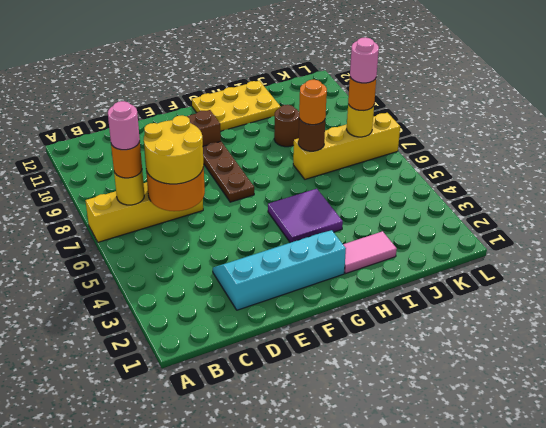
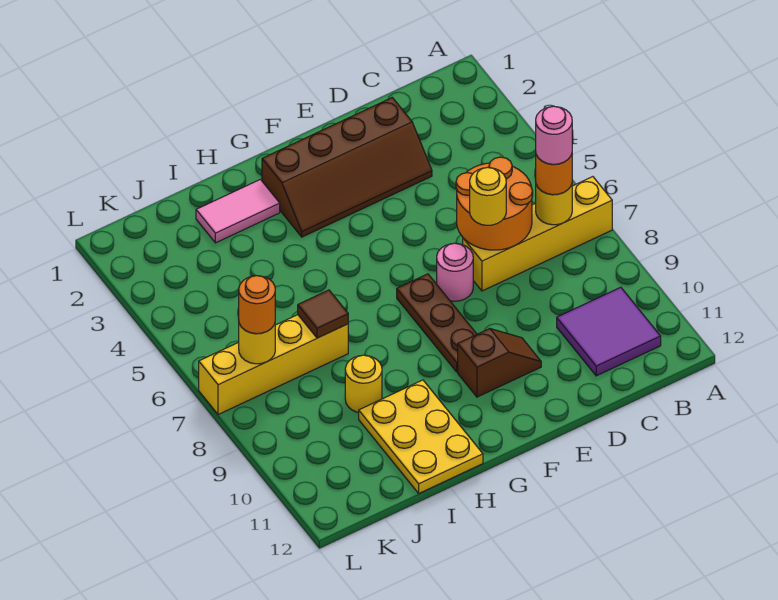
yellow 2x2 round brick [144,116,204,184] -> yellow 1x1 round brick [470,167,506,225]
cyan 2x4 slope [213,230,346,310] -> brown 2x4 slope [262,98,432,237]
purple 2x2 tile [268,189,343,243] -> purple 2x2 tile moved to [557,287,661,376]
yellow 2x3 plate [192,81,281,131] -> yellow 2x3 plate turned to [359,380,483,493]
brown 1x1 round brick [298,119,325,151] -> brown 1x1 tile [298,290,348,338]
orange 1x1 round brick [299,80,327,125] -> none
brown 1x1 round brick [274,105,299,147] -> yellow 1x1 round brick [345,355,382,413]
pink 1x1 round brick [350,37,379,83] -> pink 1x1 round brick moved to [437,243,473,301]

